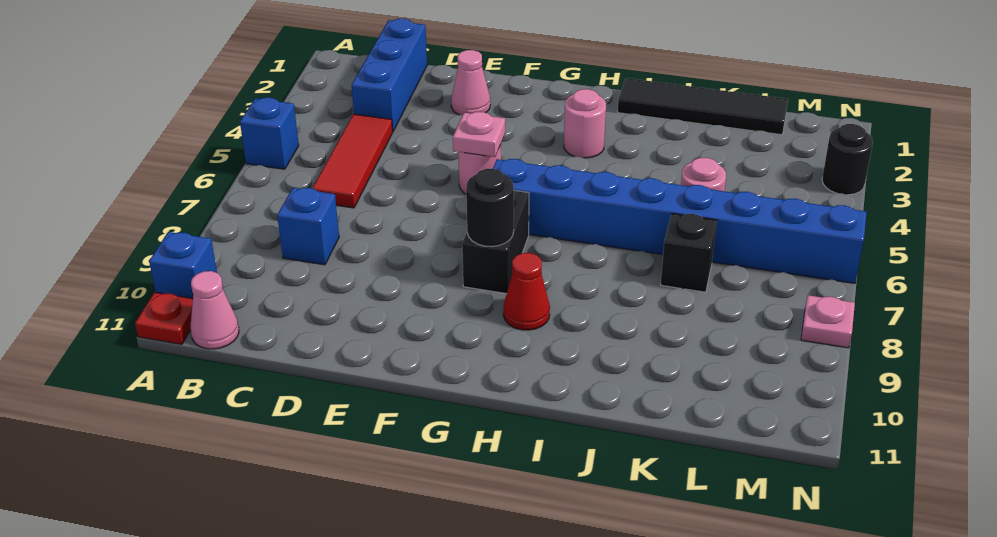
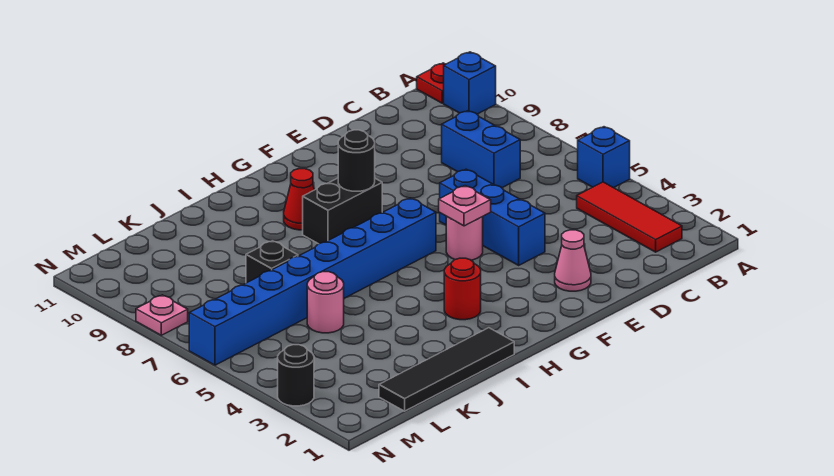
pink 1x1 cone [190,271,239,349] -> none
blue 1x3 brick [352,19,427,131] -> blue 1x3 brick moved to [440,169,545,265]
red 1x3 tile [312,114,393,208] -> red 1x3 tile moved to [577,182,682,252]
blue 1x1 brick [277,188,339,265] -> blue 1x2 brick [442,111,520,188]
black 1x2 brick [462,191,529,294] -> black 1x2 brick turned to [303,178,382,244]
pink 1x1 round brick [564,89,606,158] -> red 1x1 round brick [444,258,481,320]

